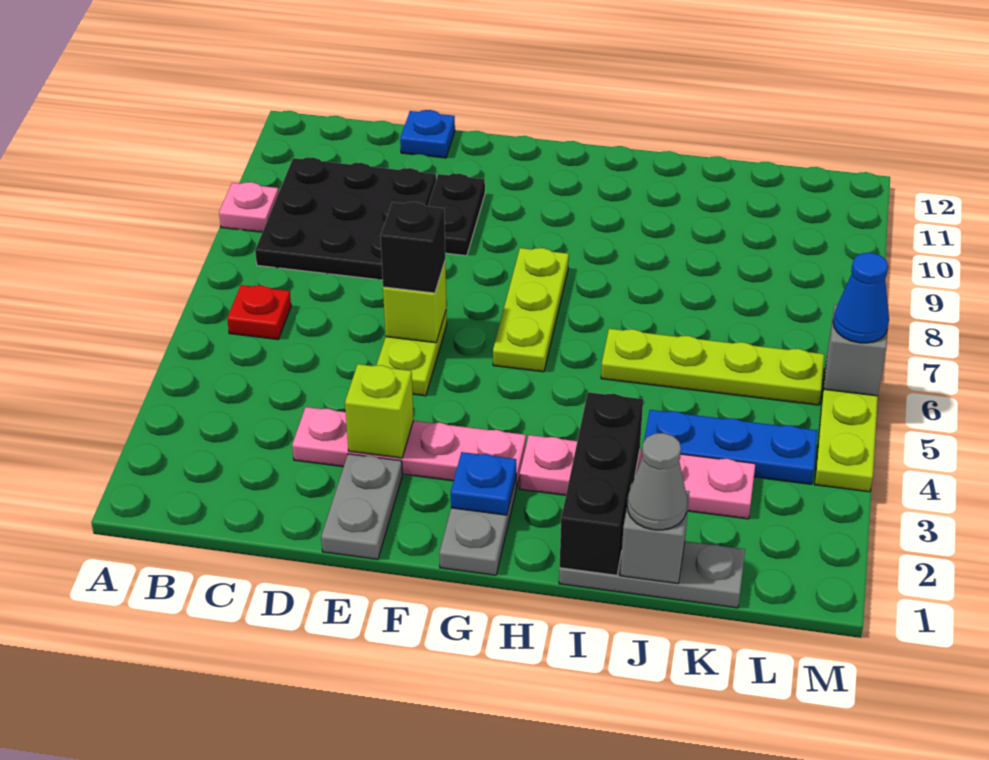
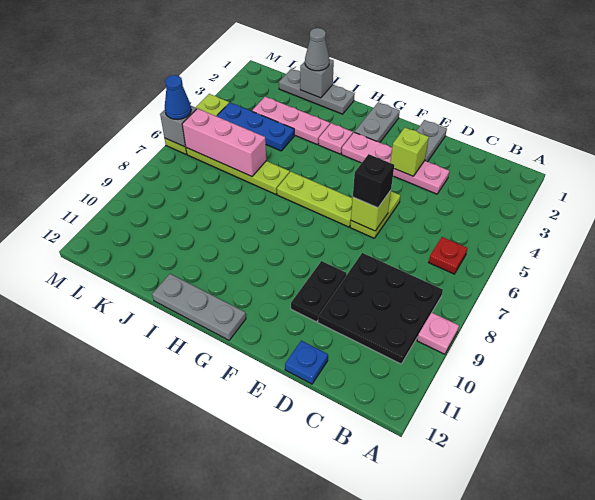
blue 1x1 plate [451,452,516,515] -> none
lime 1x3 plate [493,248,569,372] -> lime 1x3 plate turned to [277,172,353,227]
none -> grey 1x3 plate [152,274,246,340]
black 1x3 brick [560,392,643,575] -> none
none -> pink 1x3 brick [182,109,266,177]

